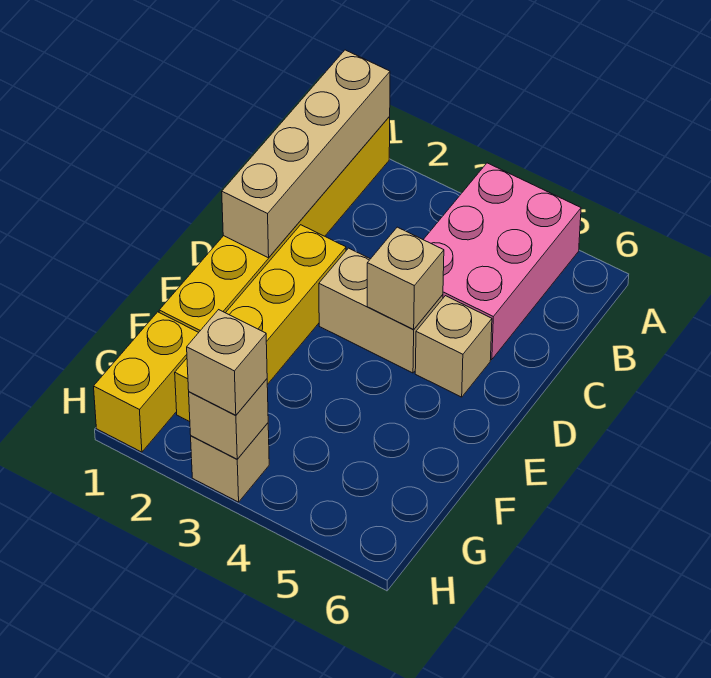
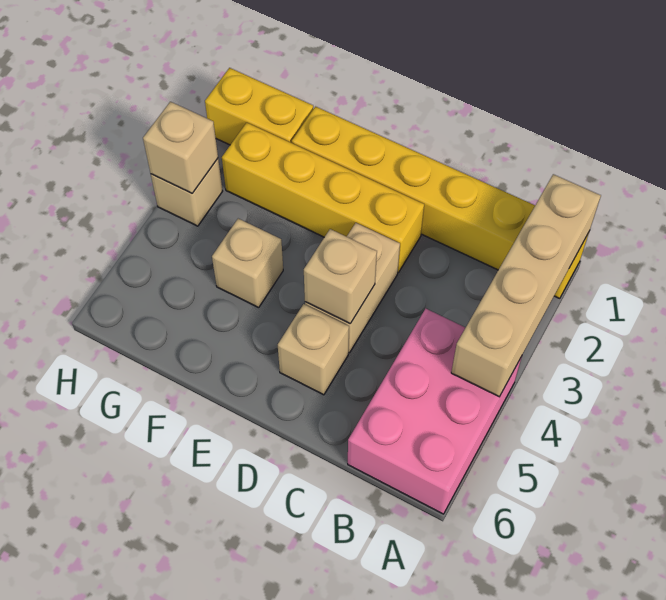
tan 1x4 brick [222,50,390,258] -> tan 1x4 brick turned to [451,174,601,397]
pink 2x3 brick [423,163,581,360] -> pink 2x3 brick turned to [348,309,522,514]
tan 1x1 brick [187,310,267,415] -> tan 1x1 brick moved to [212,219,283,308]

